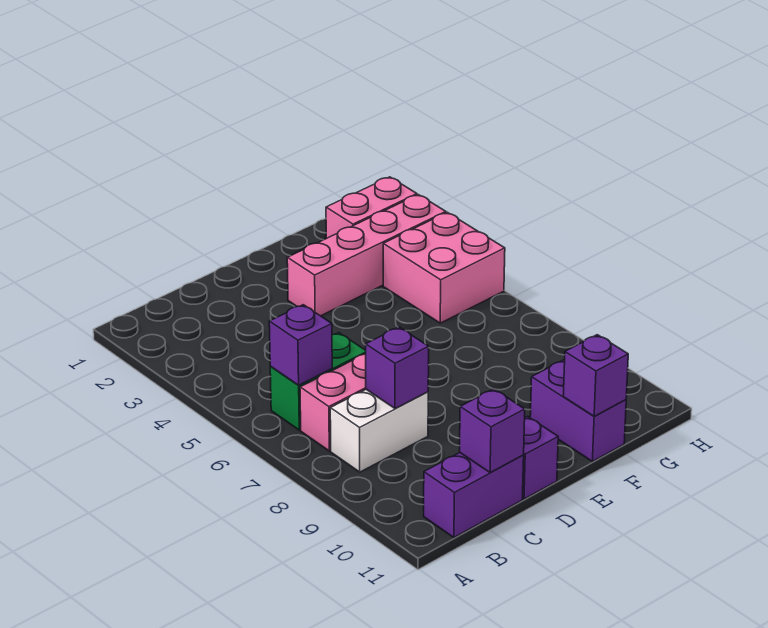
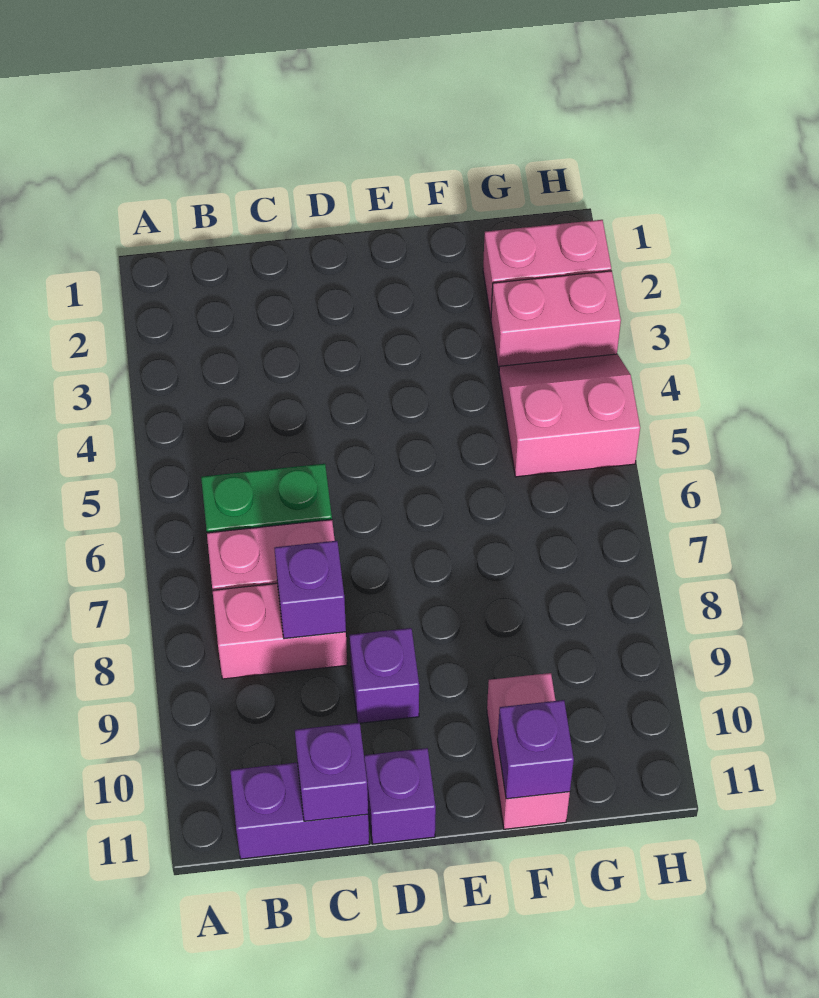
purple 1x1 brick [269,305,332,385] -> purple 1x1 brick moved to [349,628,419,723]
white 1x2 brick [330,390,428,472] -> pink 1x2 brick [212,583,347,679]
pink 1x4 brick [287,195,446,316] -> pink 1x2 brick [491,271,621,369]
purple 1x2 brick [530,360,626,461] -> pink 1x2 brick [487,673,570,829]
pink 2x2 brick [383,212,505,323] -> pink 2x2 slope [499,354,640,477]

